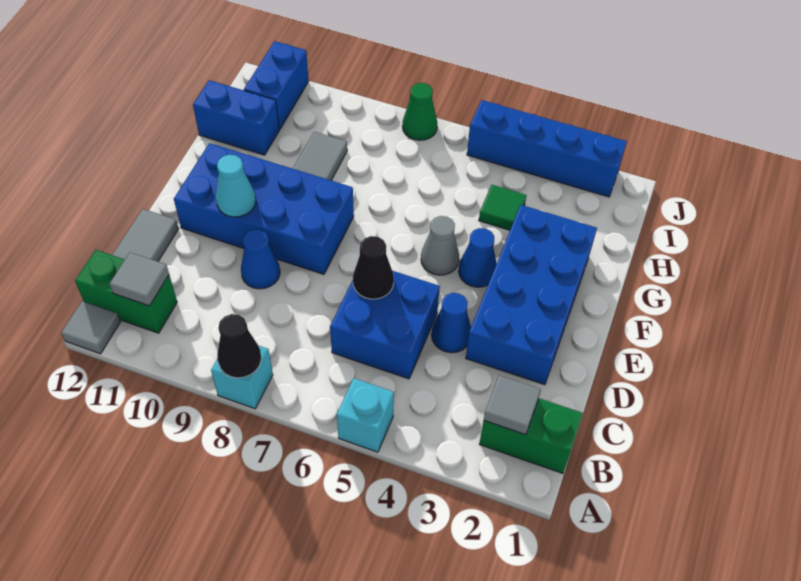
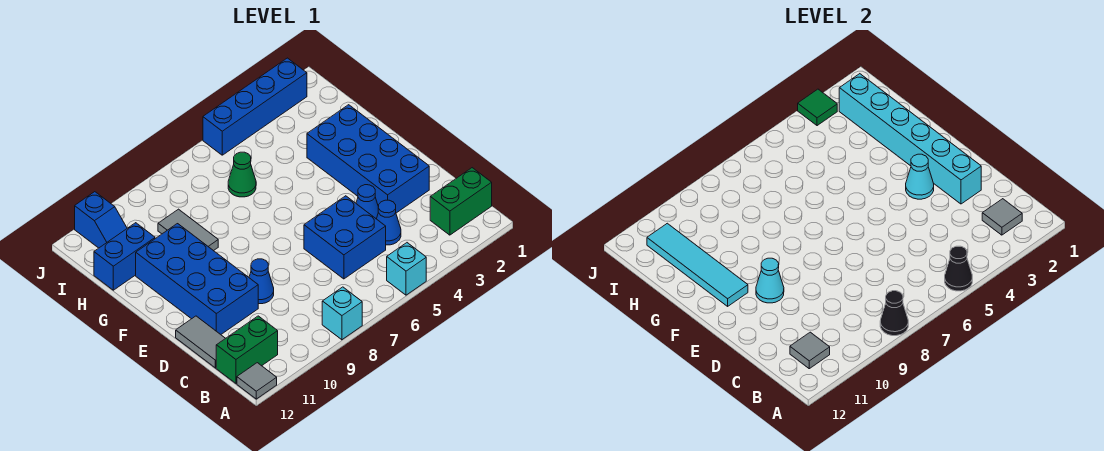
none -> cyan 1x6 brick [839,74,981,204]
black 1x1 cone [353,236,394,299] -> black 1x1 cone moved to [945,246,972,291]
none -> cyan 1x1 cone [906,154,934,199]
blue 2x4 brick [174,143,354,274] -> blue 2x4 brick turned to [136,224,258,334]
blue 1x1 cone [459,228,497,287] -> blue 1x1 cone moved to [377,200,401,245]
grey 1x1 cone [421,216,459,275] -> none
none -> cyan 1x4 tile [647,223,748,306]
green 1x1 tile [479,185,526,230] -> green 1x1 tile moved to [798,89,837,126]
blue 1x2 brick [244,41,309,129] -> blue 1x2 slope [75,192,127,248]
green 1x1 cone [402,83,437,140] -> green 1x1 cone moved to [228,152,256,197]

